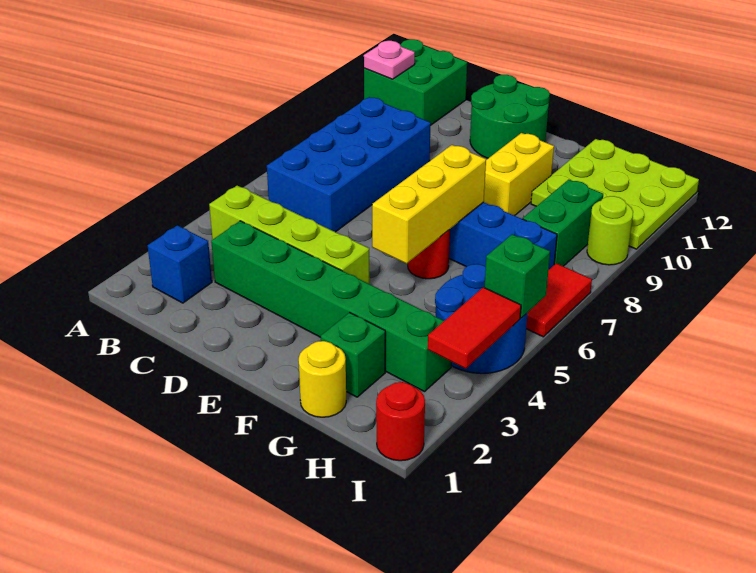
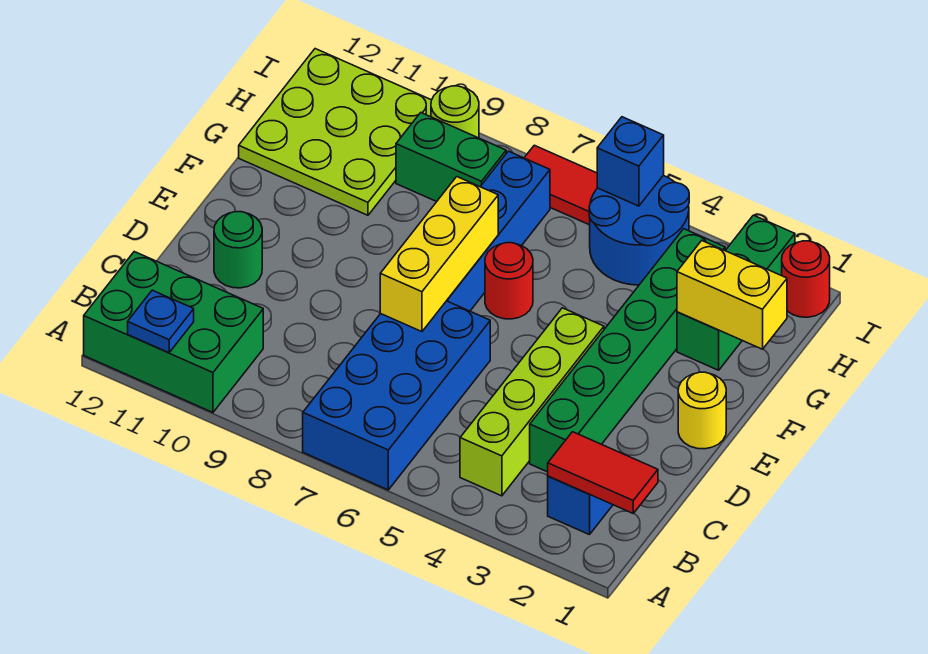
green 2x2 brick [364,39,467,126] -> green 2x3 brick [84,252,263,412]
pink 1x1 plate [364,41,415,79] -> blue 1x1 plate [128,290,194,353]
blue 2x4 brick [267,97,431,232] -> blue 2x4 brick turned to [303,301,490,490]
green 2x2 round brick [470,75,550,158] -> green 1x1 round brick [214,211,262,288]
yellow 1x3 brick [372,145,486,264] -> yellow 1x3 brick turned to [380,177,498,332]
yellow 1x2 brick [484,133,554,216] -> yellow 1x2 brick moved to [677,241,787,349]
yellow 1x1 round brick [299,341,346,417] -> yellow 1x1 round brick moved to [678,372,726,449]
green 1x1 brick [321,313,385,397] -> green 1x3 brick [677,215,795,370]
red 1x2 tile [428,287,521,369] -> red 1x2 tile moved to [548,432,658,513]
green 1x1 brick [484,234,550,318] -> blue 1x1 brick [597,117,664,206]

